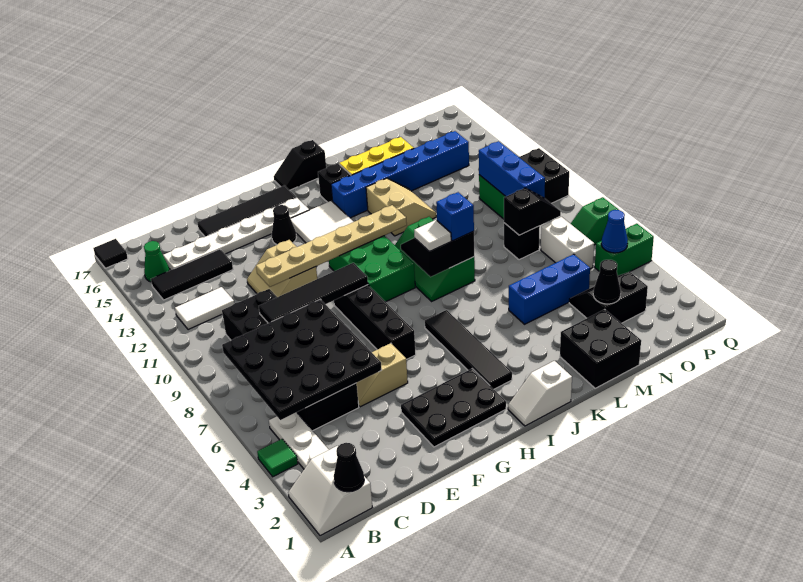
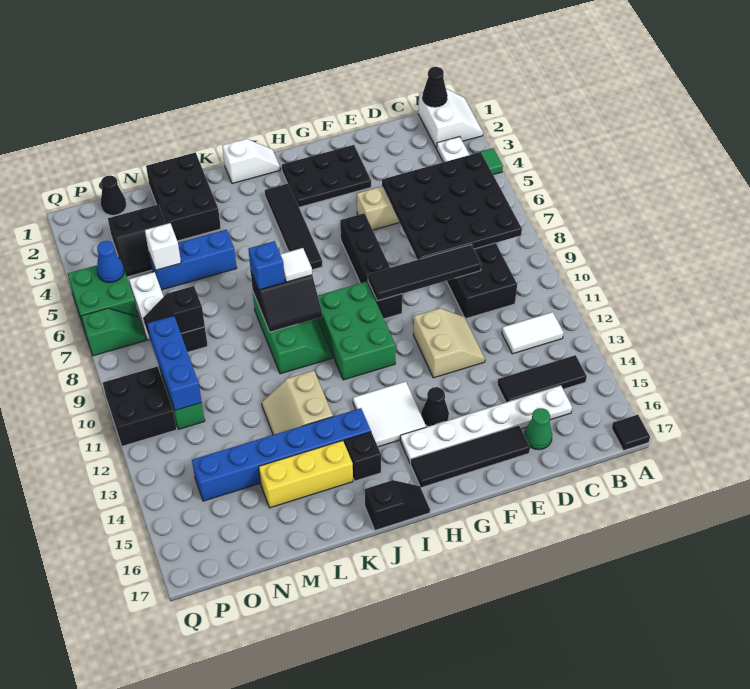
green 1x1 cone [144,241,170,282] -> green 1x1 cone moved to [524,408,552,450]
tan 1x6 plate [256,205,407,287] -> none
black 2x2 brick [560,309,641,388] -> black 2x3 brick [146,152,221,241]
black 1x1 cone [593,260,621,304] -> black 1x1 cone moved to [101,175,127,215]
none -> white 1x1 brick [145,223,181,270]
green 1x2 brick [595,224,654,275] -> green 2x2 brick [68,259,138,327]

